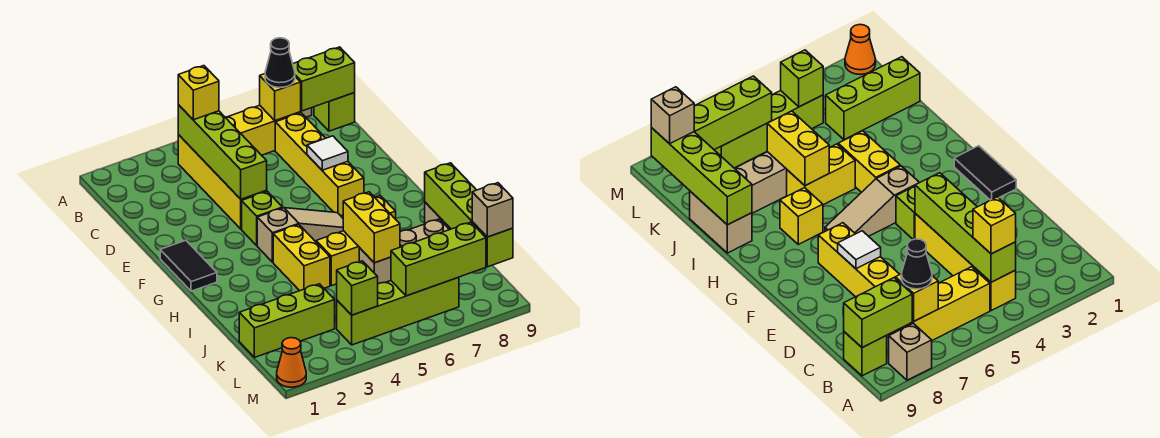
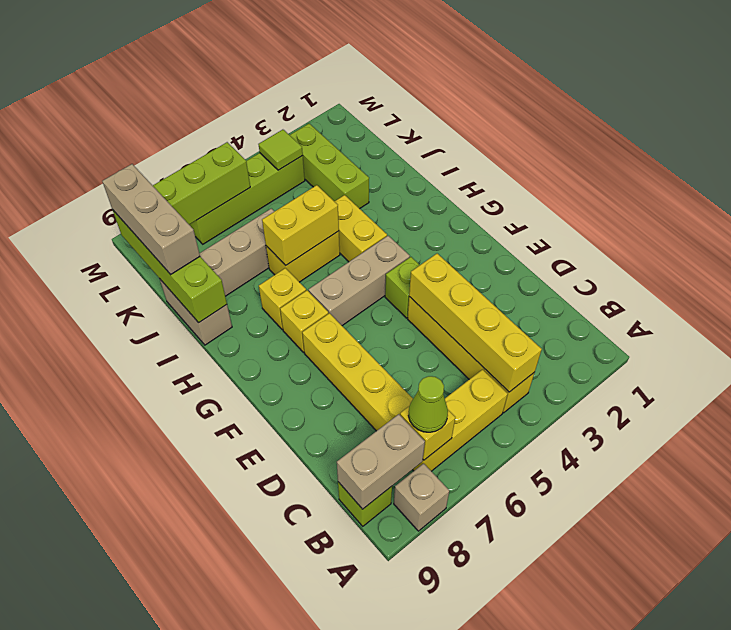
lime 1x4 brick [178,105,267,199] -> yellow 1x4 brick [409,253,542,392]
yellow 1x1 brick [178,66,219,120] -> yellow 1x1 brick moved to [280,290,329,352]
black 1x1 cone [265,38,295,88] -> lime 1x1 cone [408,376,448,432]
lime 1x2 brick [293,47,355,111] -> tan 1x2 brick [337,414,425,509]
white 1x1 tile [307,136,348,170] -> none
black 1x2 tile [160,240,217,291] -> none
tan 1x3 slope [257,208,343,262] -> tan 1x3 brick [309,236,410,326]
yellow 1x2 brick [343,192,400,263] -> yellow 1x2 brick turned to [262,185,339,265]
lime 1x3 brick [239,284,335,357] -> lime 1x3 brick turned to [290,124,369,209]
lime 1x1 brick [337,261,378,315] -> lime 1x1 tile [258,130,303,170]
tan 1x1 brick [472,183,513,237] -> tan 1x3 brick [102,164,200,274]
orange 1x1 cone [277,338,306,387] -> none

